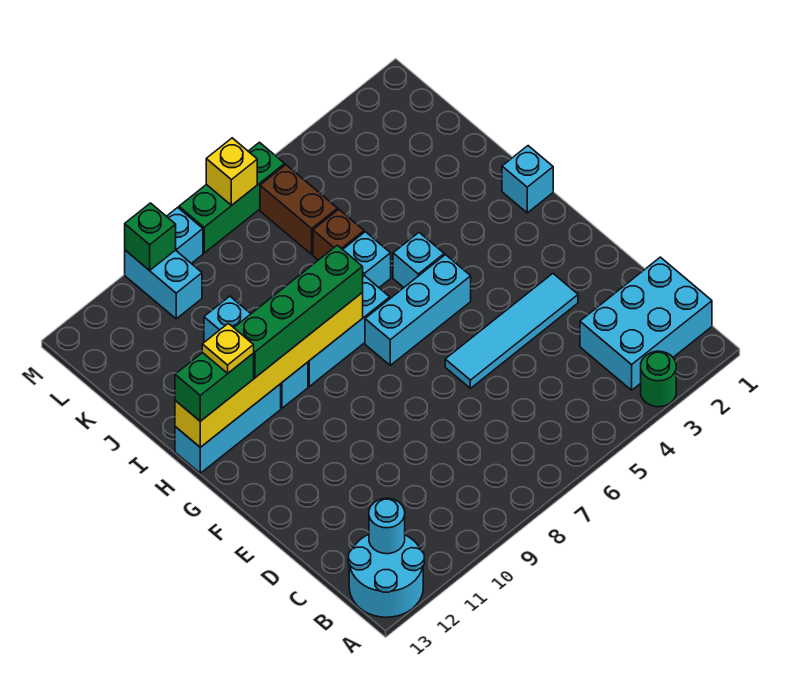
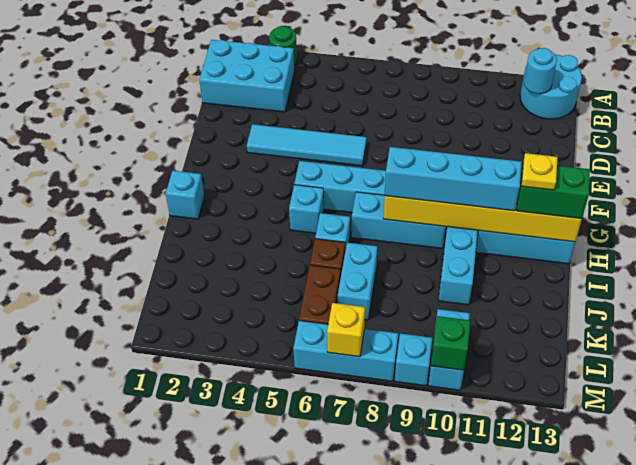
green 1x4 brick [234,245,363,378] -> cyan 1x4 brick [385,147,522,211]
none -> cyan 1x2 brick [338,243,378,320]
green 1x3 brick [179,142,285,253] -> cyan 1x3 brick [293,321,398,381]

